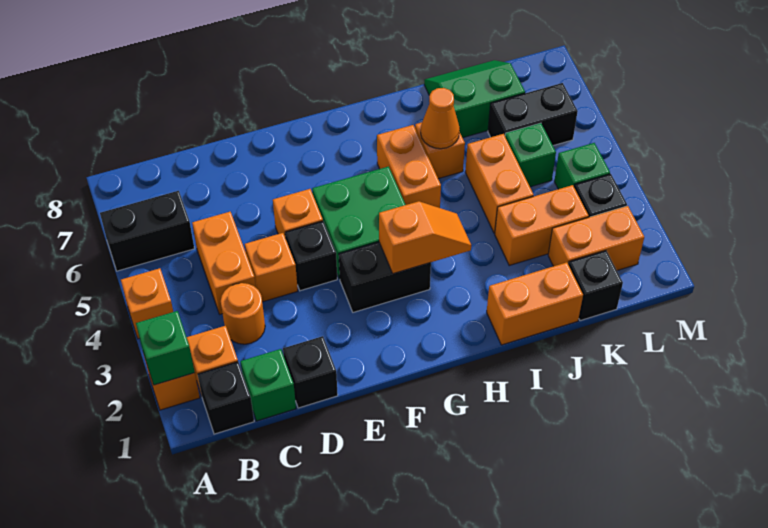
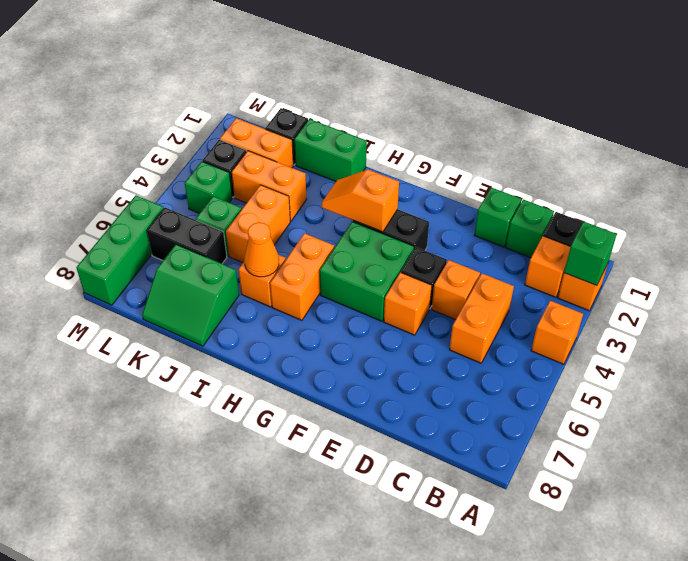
black 1x2 brick [100,191,194,271] -> none
orange 1x1 round brick [221,283,265,344] -> none
black 1x1 brick [283,336,338,408] -> green 1x1 brick [474,187,521,247]
orange 1x2 brick [487,262,583,345] -> green 1x2 brick [294,119,367,181]
none -> green 1x3 brick [76,195,164,305]

